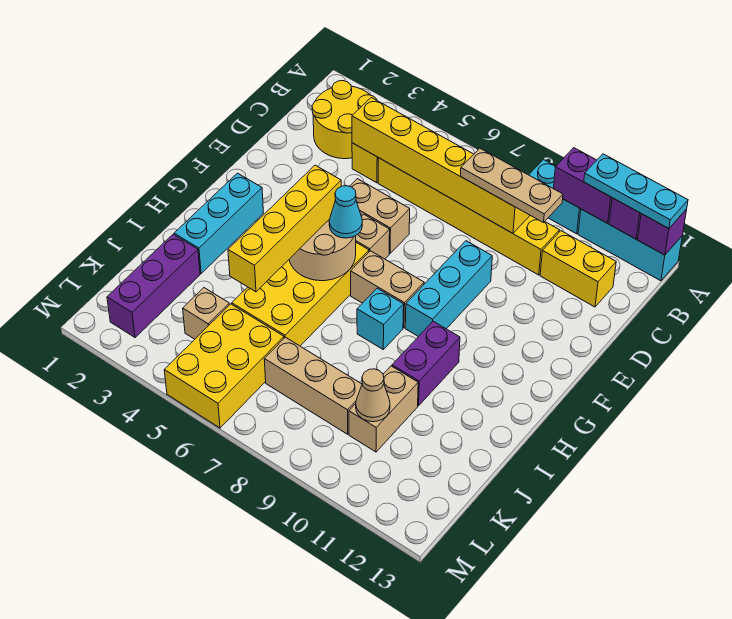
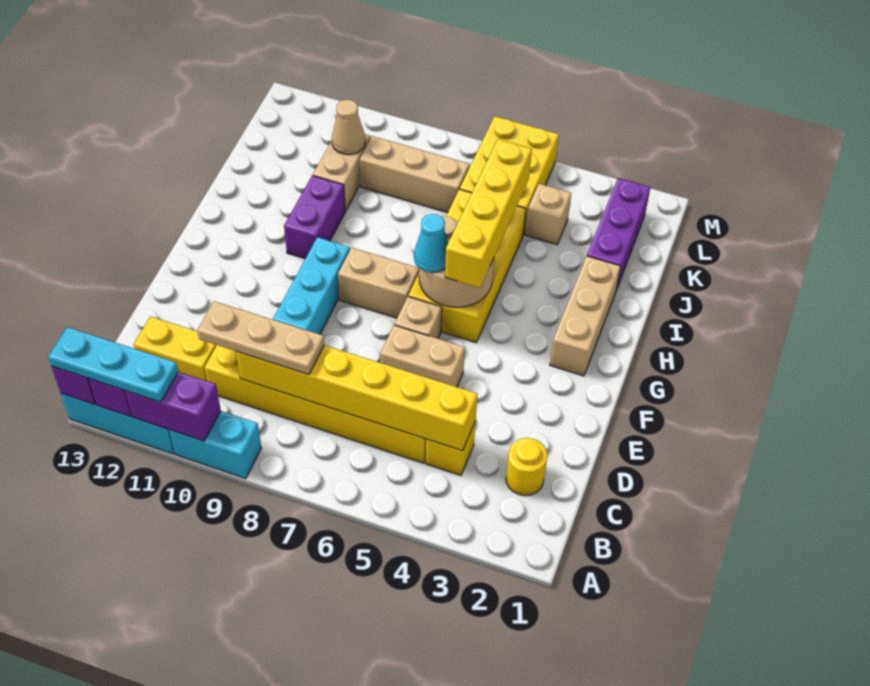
yellow 2x2 round brick [312,81,377,159] -> yellow 1x1 round brick [506,438,547,496]
cyan 1x3 brick [174,173,263,274] -> tan 1x3 brick [550,256,621,376]
cyan 1x1 brick [357,288,404,349] -> none

